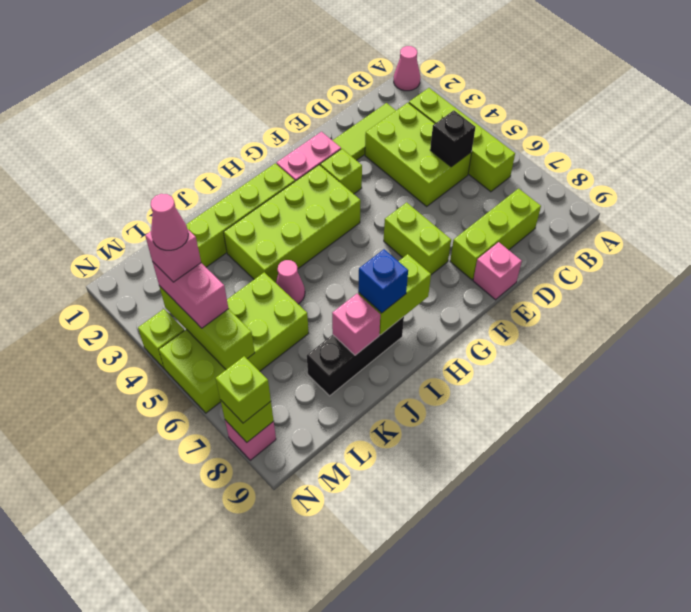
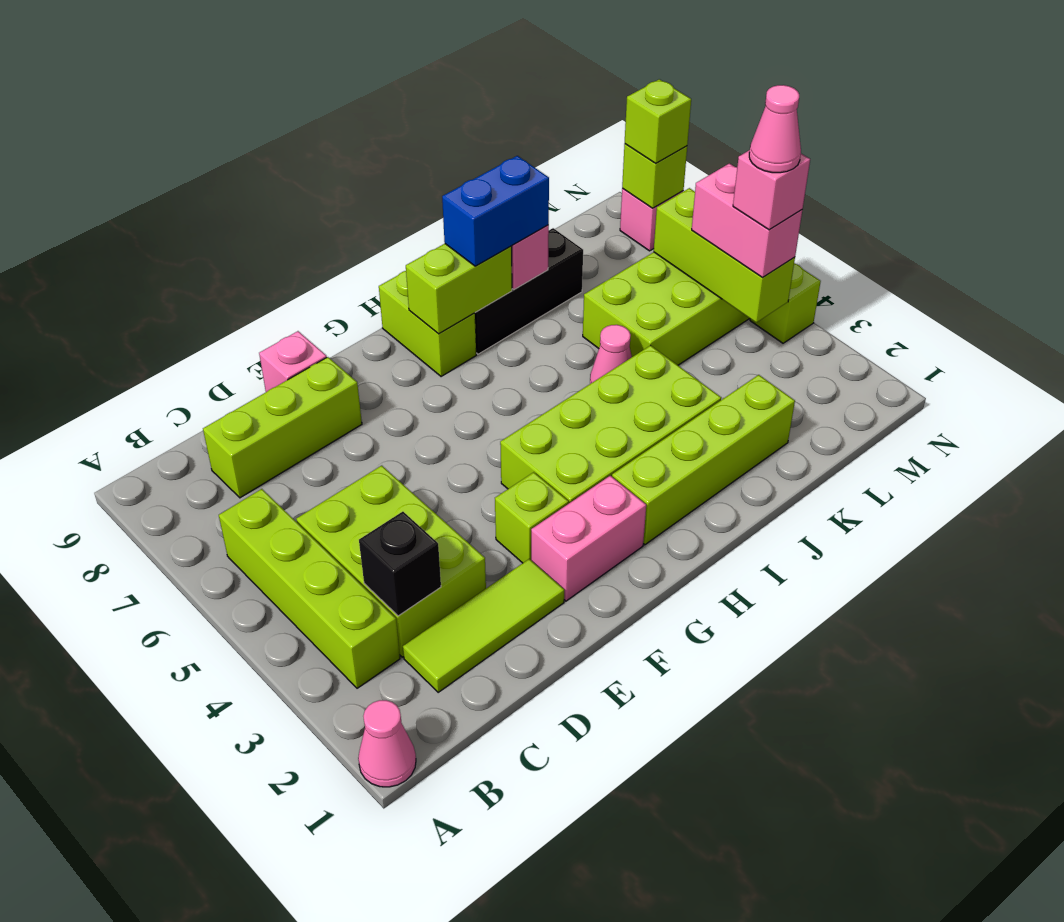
black 1x1 brick [430,110,475,167] -> black 1x1 brick moved to [359,512,441,616]
lime 1x2 brick [384,202,451,275] -> lime 1x2 brick moved to [379,271,476,377]
blue 1x1 brick [358,249,408,313] -> blue 1x2 brick [442,156,549,266]

